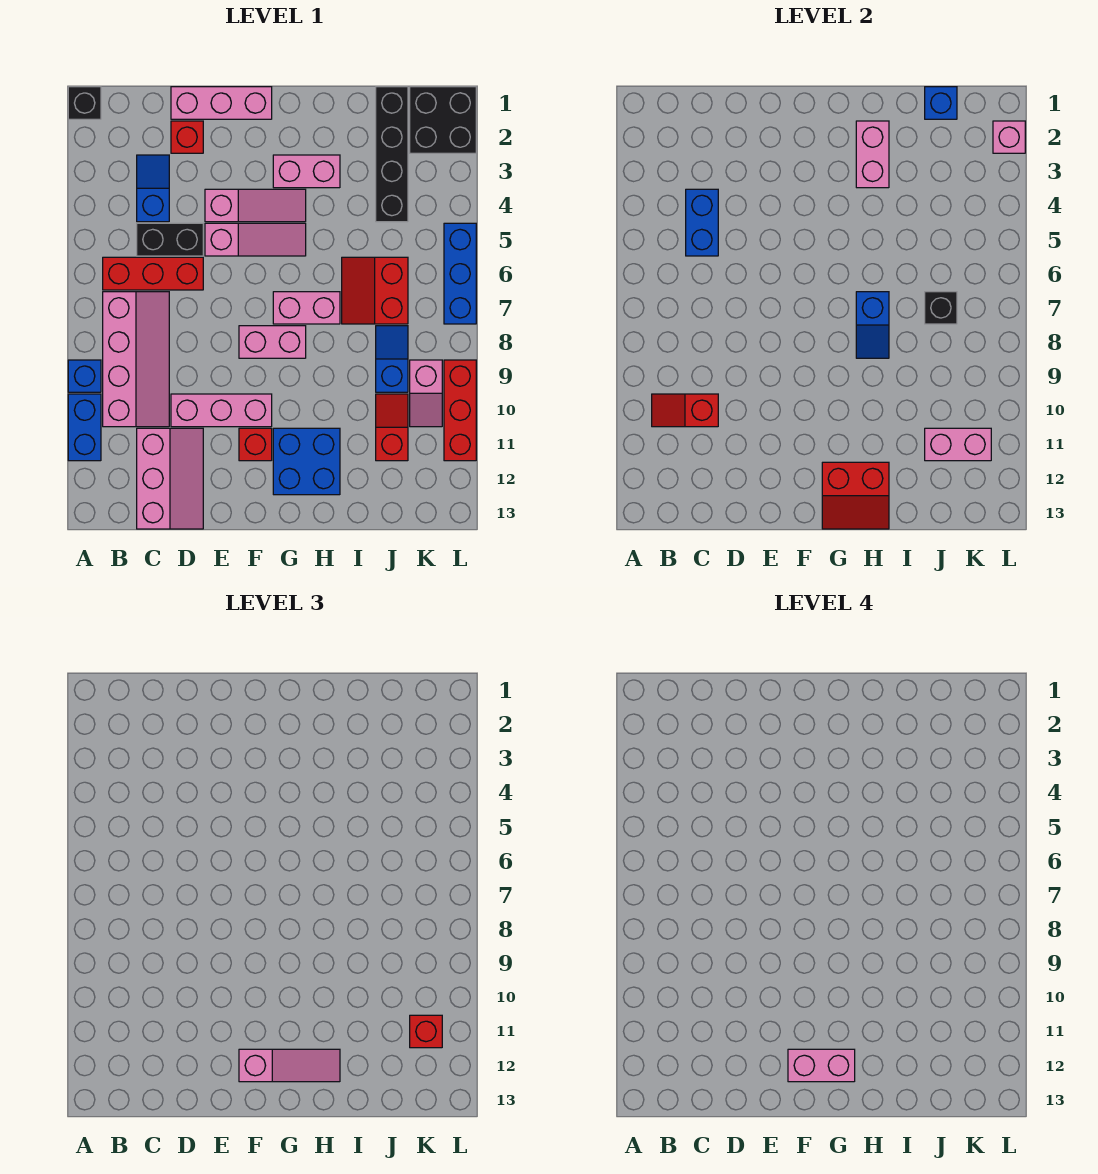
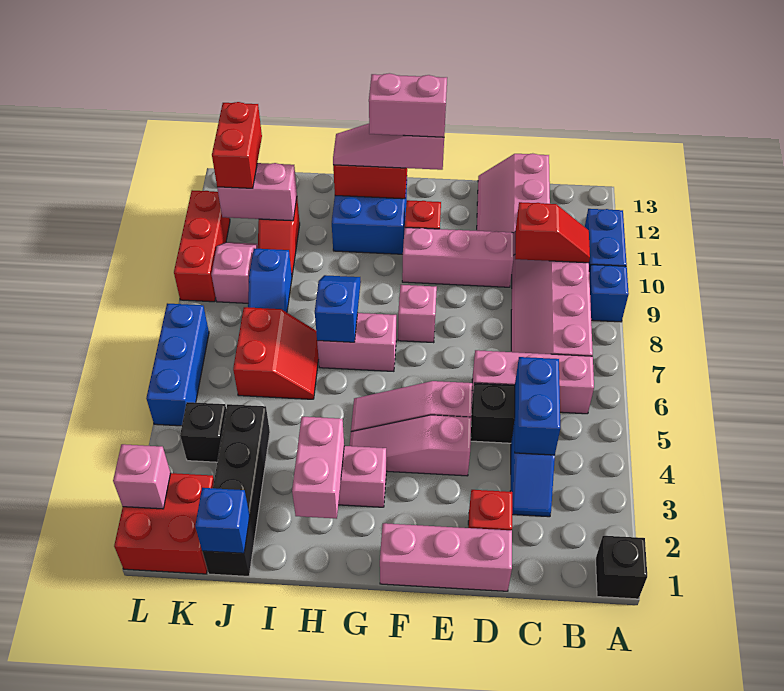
red 1x3 brick [103,257,203,290] -> pink 1x3 brick [472,350,594,414]
pink 1x2 brick [239,326,306,358] -> pink 1x1 brick [398,285,437,343]
black 1x1 brick [925,292,957,324] -> black 1x1 brick moved to [180,402,226,462]
black 2x2 brick [410,87,476,153] -> red 2x2 brick [114,473,214,574]
red 1x1 brick [410,1015,442,1048] -> red 1x2 brick [212,102,262,188]

